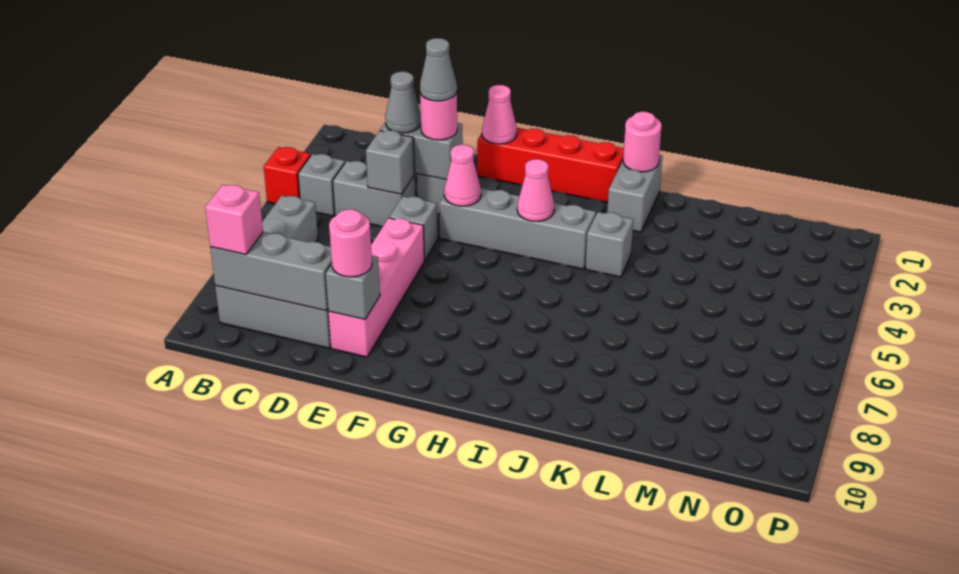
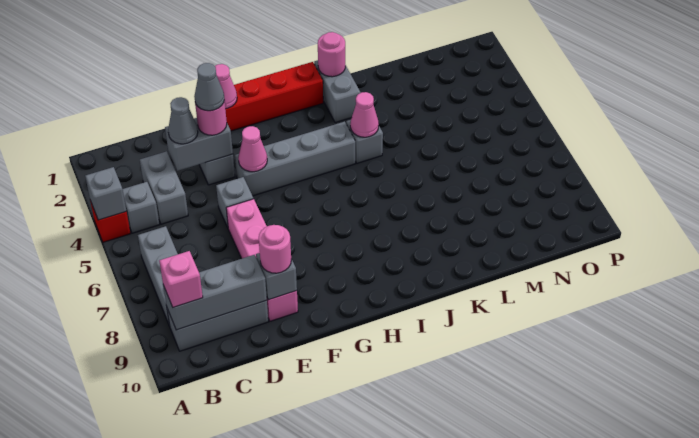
grey 1x2 brick [333,161,415,226] -> grey 1x2 brick turned to [140,151,188,224]
grey 1x1 brick [366,130,415,194] -> grey 1x1 brick moved to [85,167,126,220]
pink 1x1 cone [517,159,554,221] -> pink 1x1 cone moved to [350,92,379,137]

